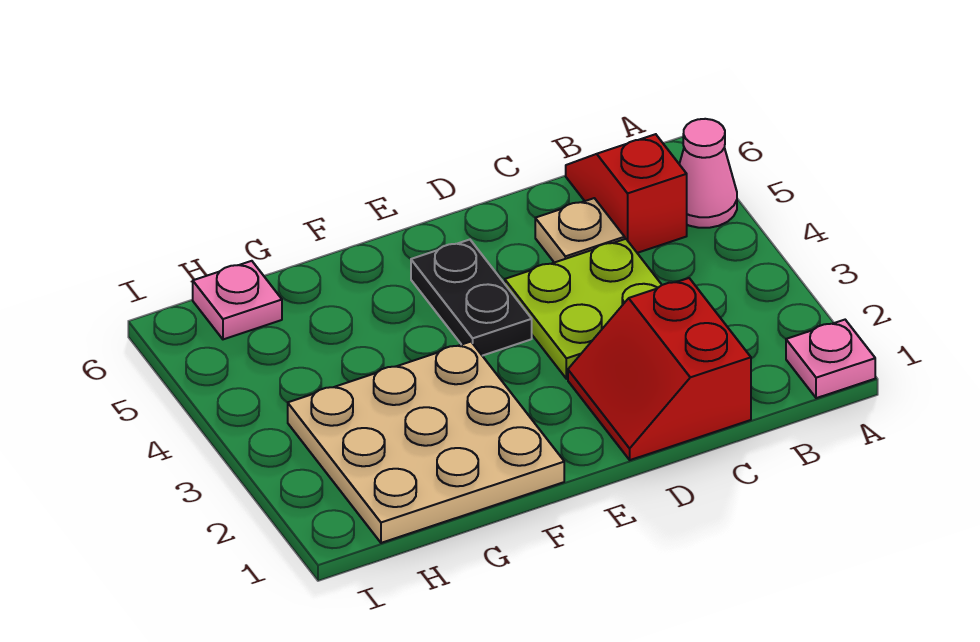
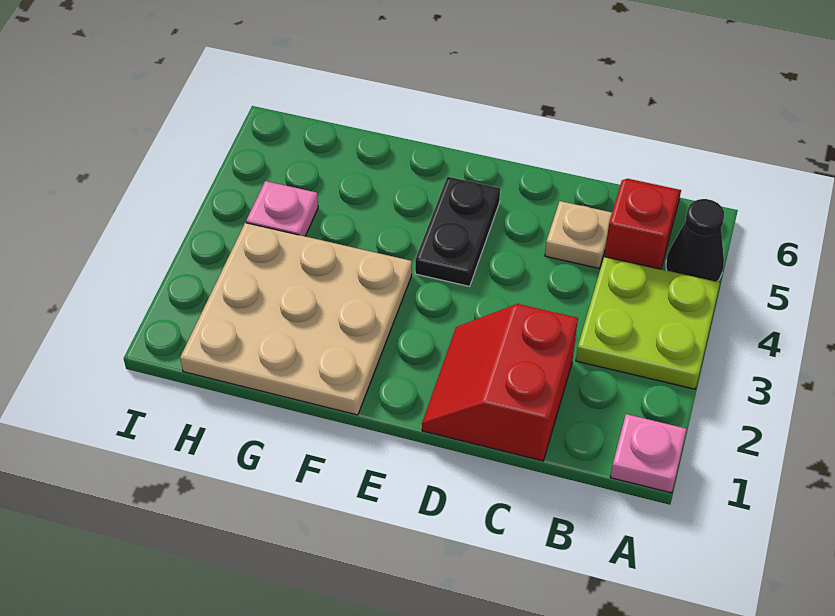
pink 1x1 cone [679,119,737,228] -> black 1x1 cone [666,199,724,282]
lime 2x2 plate [505,239,662,379] -> lime 2x2 plate moved to [576,257,720,389]
pink 1x1 plate [193,261,282,339] -> pink 1x1 plate moved to [246,181,318,236]

